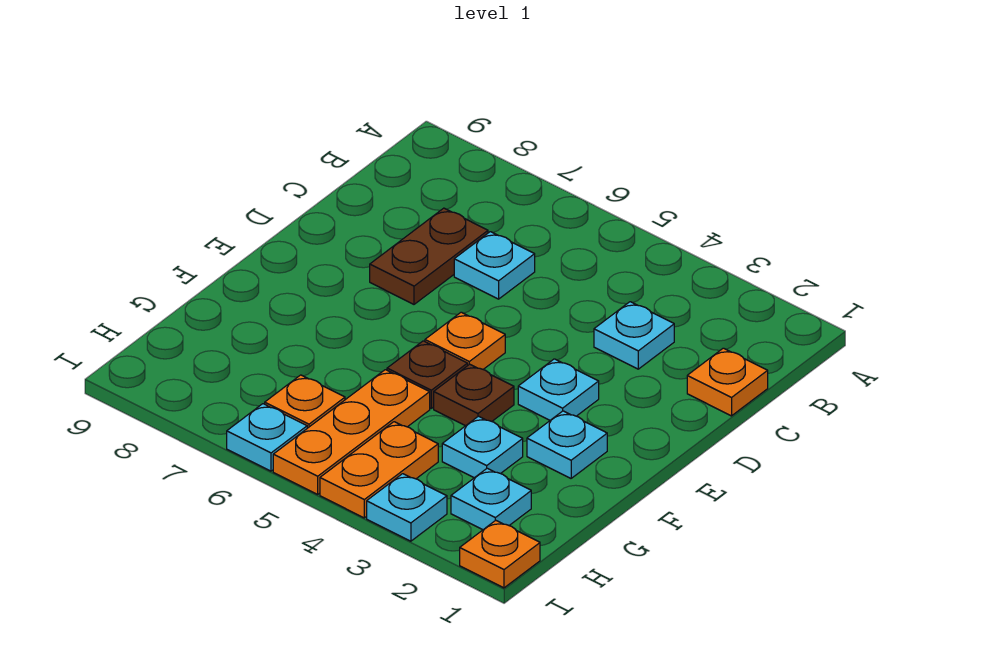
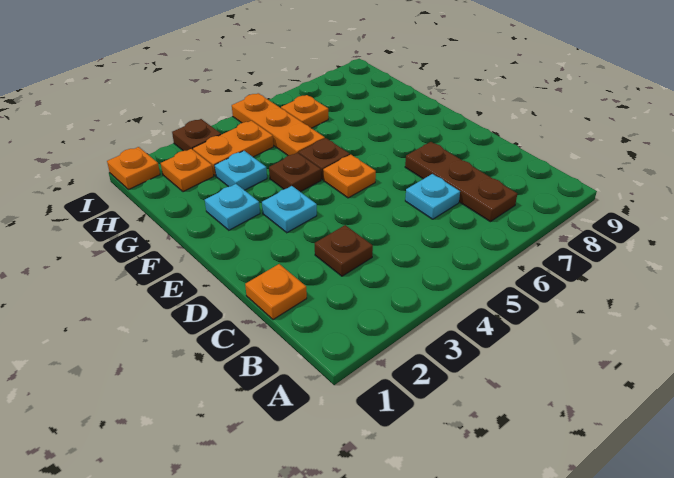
cyan 1x1 plate [594,302,674,369] -> brown 1x1 plate [315,225,373,276]
brown 1x2 plate [370,208,488,304] -> brown 1x3 plate [405,142,517,222]
cyan 1x1 plate [451,468,531,530] -> orange 1x1 plate [161,149,213,192]
orange 1x2 plate [320,422,438,518] -> orange 1x2 plate turned to [193,121,273,176]
cyan 1x1 plate [367,474,447,541] -> brown 1x1 plate [172,119,221,151]
cyan 1x1 plate [227,404,307,471] -> none

